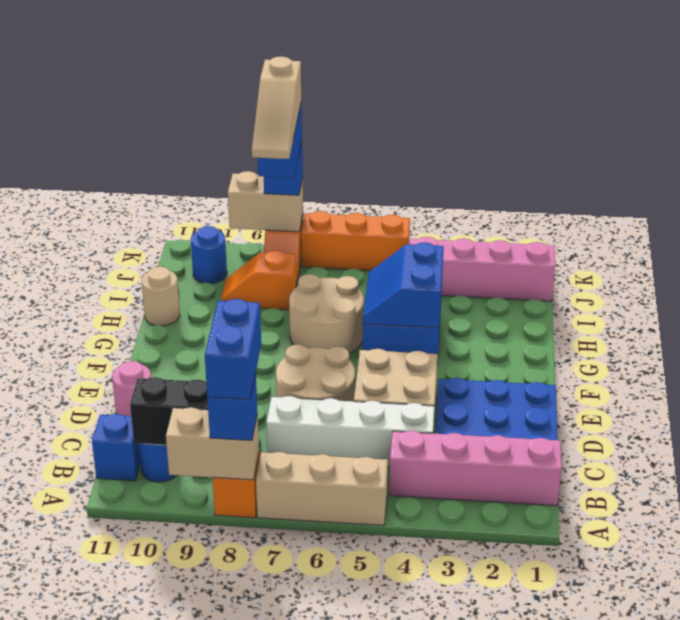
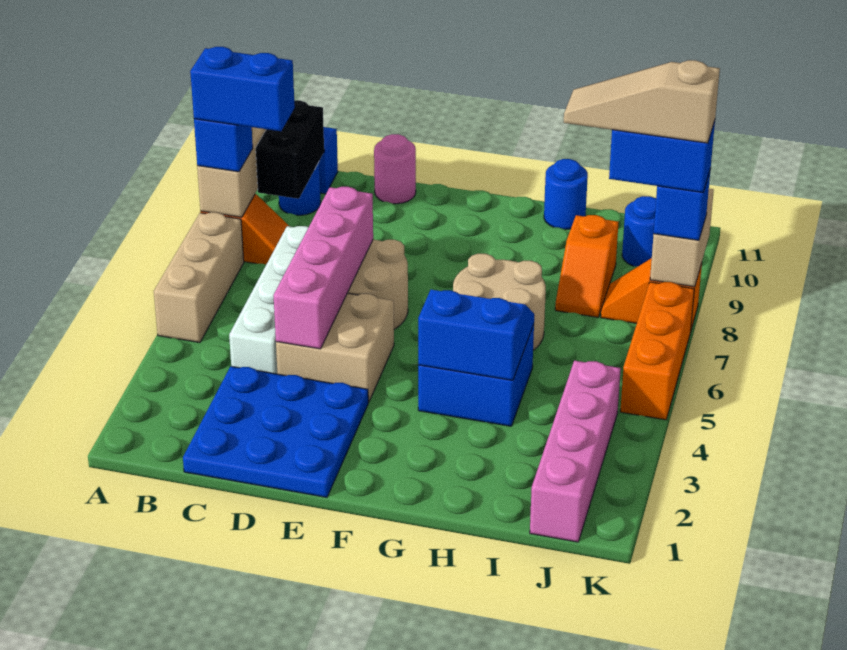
pink 1x4 brick [389,431,562,506] -> pink 1x4 brick moved to [274,187,373,349]
tan 1x1 round brick [142,267,180,326] -> blue 1x1 round brick [544,159,588,229]
orange 1x2 slope [221,251,296,310] -> orange 1x2 slope turned to [555,215,618,317]

